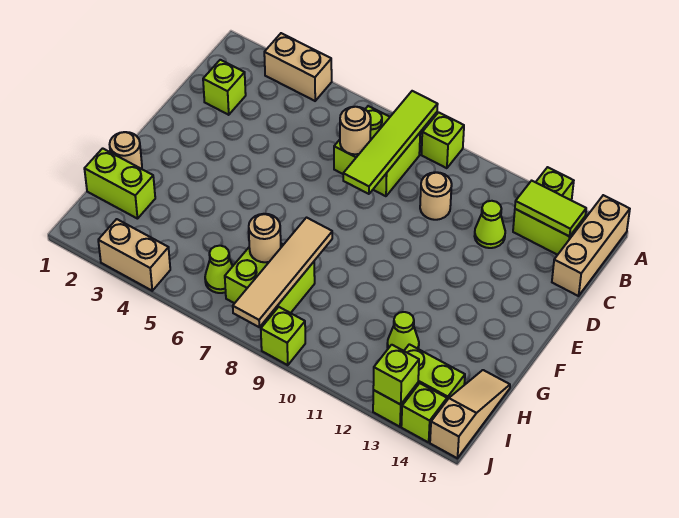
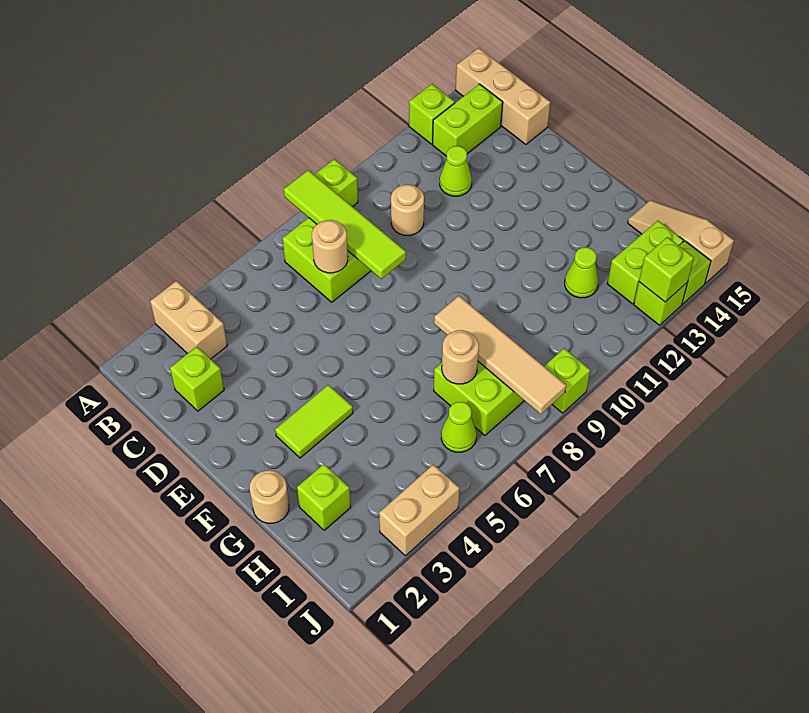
tan 1x2 brick [264,33,332,101] -> tan 1x2 brick turned to [150,281,227,359]
lime 1x2 tile [515,181,586,236] -> lime 1x2 tile moved to [275,385,353,458]
lime 1x2 brick [84,148,155,219] -> lime 1x1 brick [297,464,351,530]

